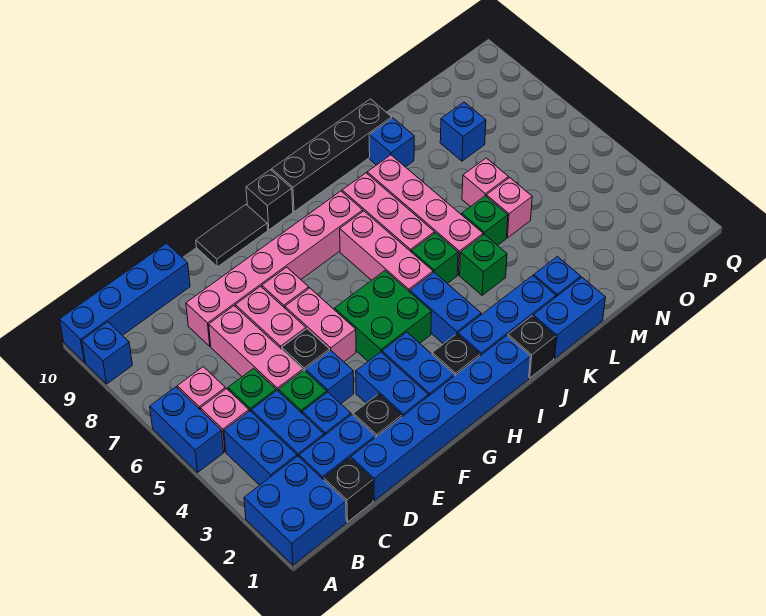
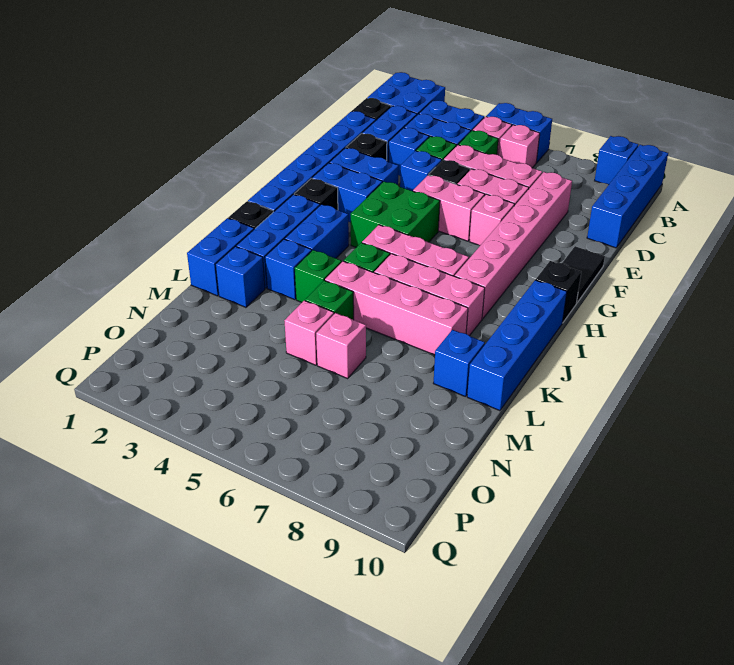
blue 1x2 brick [410,272,481,344] -> blue 1x2 brick turned to [285,204,349,258]
black 1x4 brick [272,99,392,212] -> blue 1x4 brick [467,280,567,411]
blue 1x1 brick [440,102,486,161] -> blue 1x1 brick moved to [265,239,312,300]

